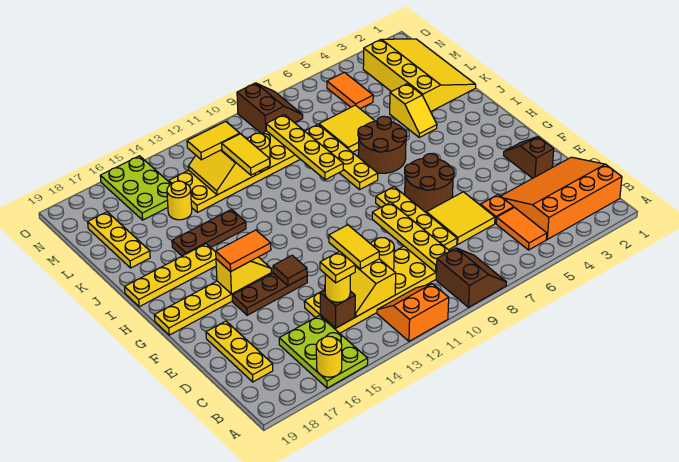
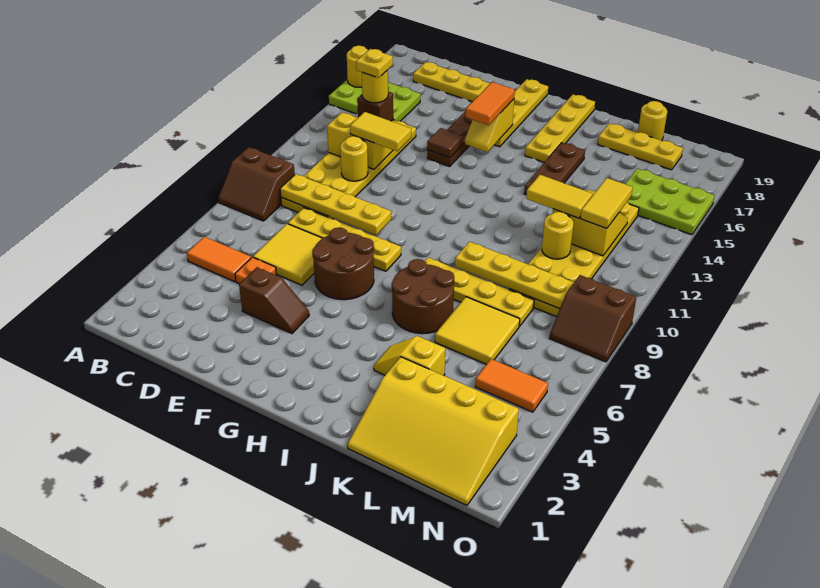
orange 2x2 slope [377,284,449,341] -> none
orange 3x4 slope [501,157,622,239] -> none
brown 1x2 slope [504,137,554,178] -> brown 1x2 slope moved to [239,267,309,333]
yellow 1x1 round brick [167,181,192,220] -> yellow 1x1 round brick moved to [638,101,667,141]

